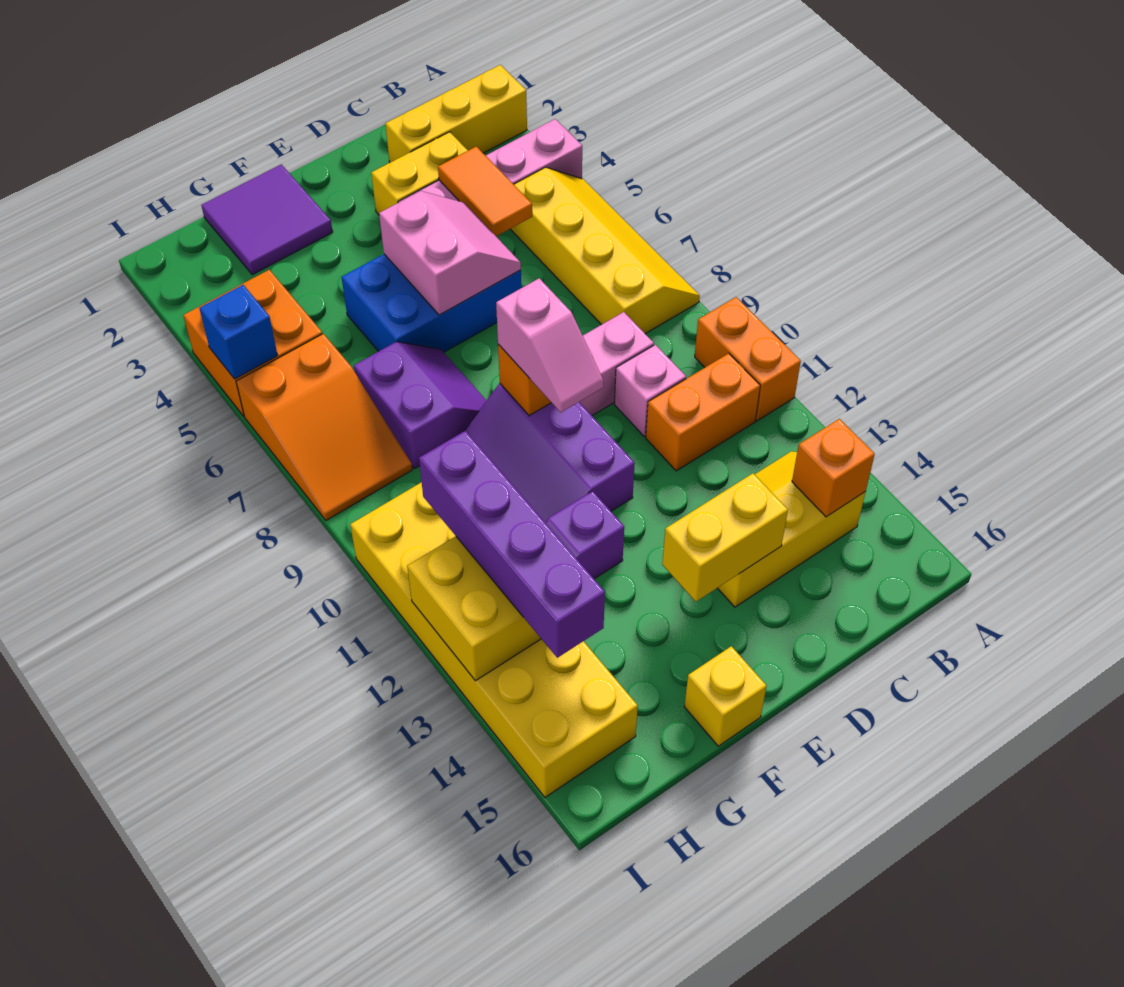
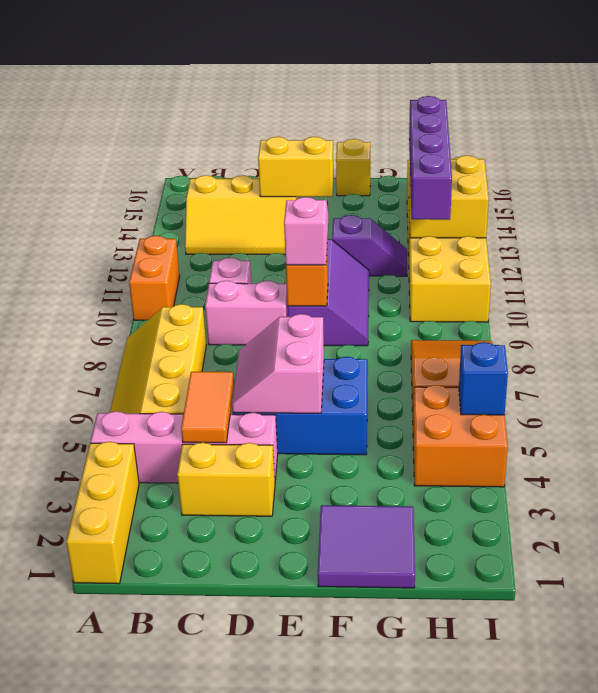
yellow 1x3 brick [385,65,527,162] -> yellow 1x3 brick turned to [66,442,139,584]
orange 1x2 brick [646,353,760,471] -> none
orange 1x1 brick [792,419,875,517] -> none
purple 2x2 slope [354,342,486,468] -> none

